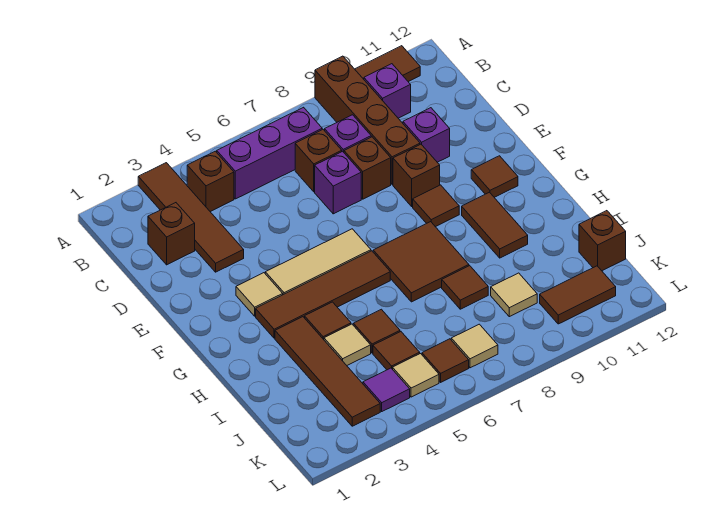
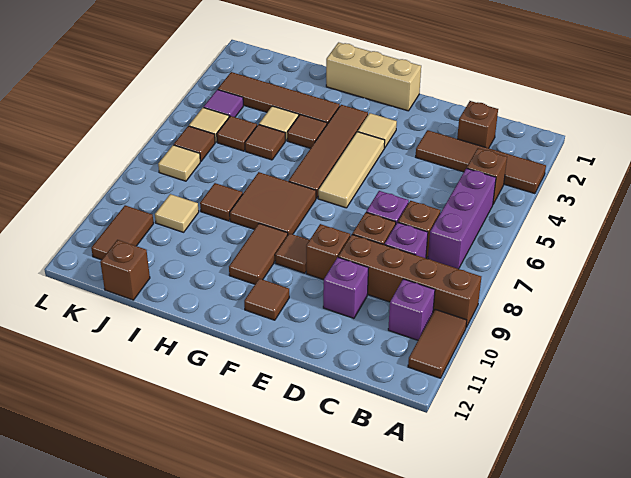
none -> tan 1x3 brick [326,42,421,111]
brown 1x2 tile [462,192,528,258] -> brown 1x2 tile turned to [229,223,288,284]

